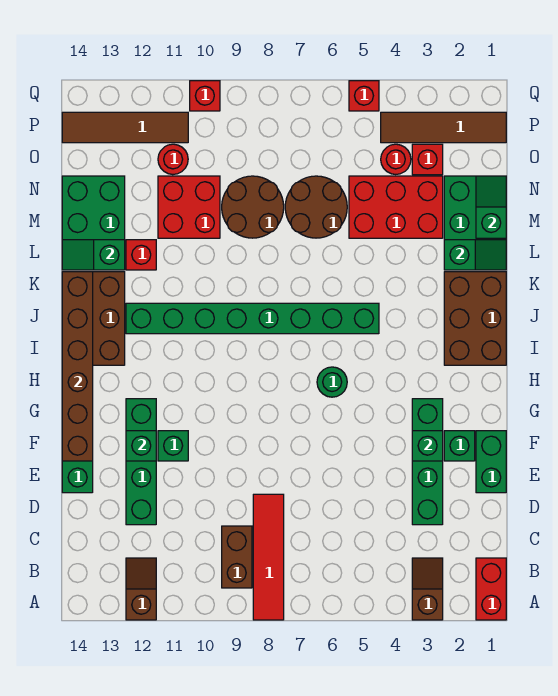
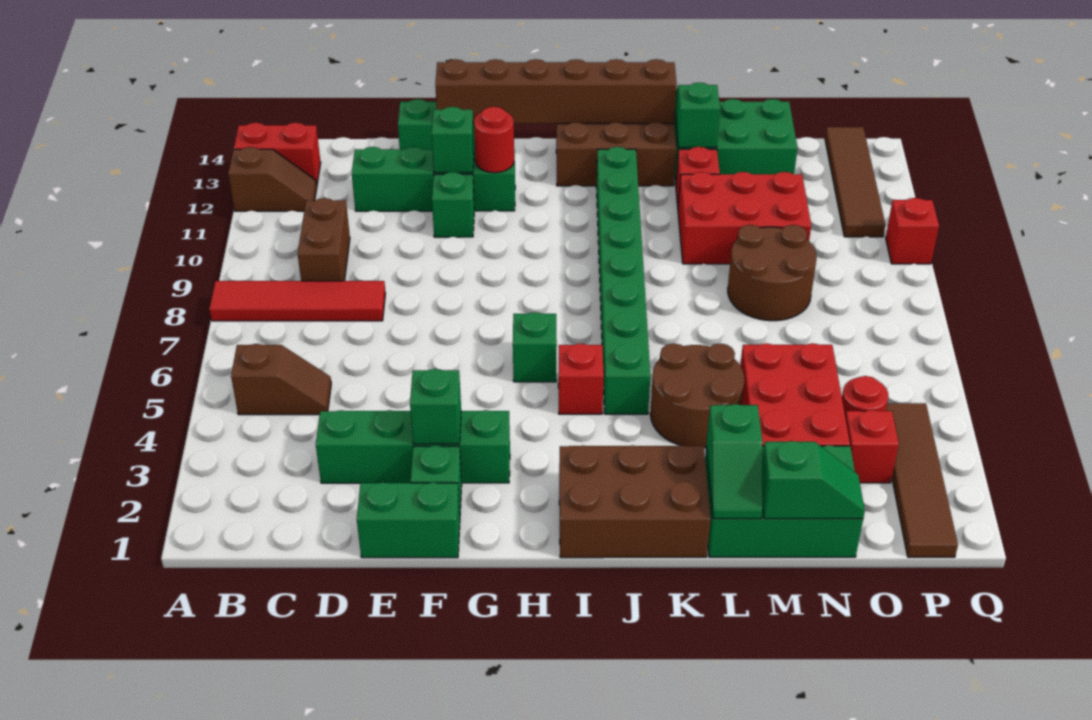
red 1x2 brick [476,558,506,620] -> red 1x2 brick moved to [234,123,321,184]
brown 1x2 slope [412,558,443,620] -> brown 1x2 slope moved to [231,344,331,415]
brown 1x2 brick [222,526,252,588] -> brown 1x2 brick turned to [298,198,350,281]
green 1x1 round brick [317,367,347,397] -> green 1x1 brick [513,312,557,382]
brown 2x2 round brick [285,176,347,238] -> brown 2x2 round brick moved to [650,343,744,448]
red 2x2 brick [158,176,220,238] -> red 2x3 brick [678,172,811,264]
red 1x1 round brick [158,144,188,174] -> red 1x1 round brick moved to [474,107,514,173]
red 1x1 brick [349,81,379,111] -> red 1x1 brick moved to [558,344,604,414]

